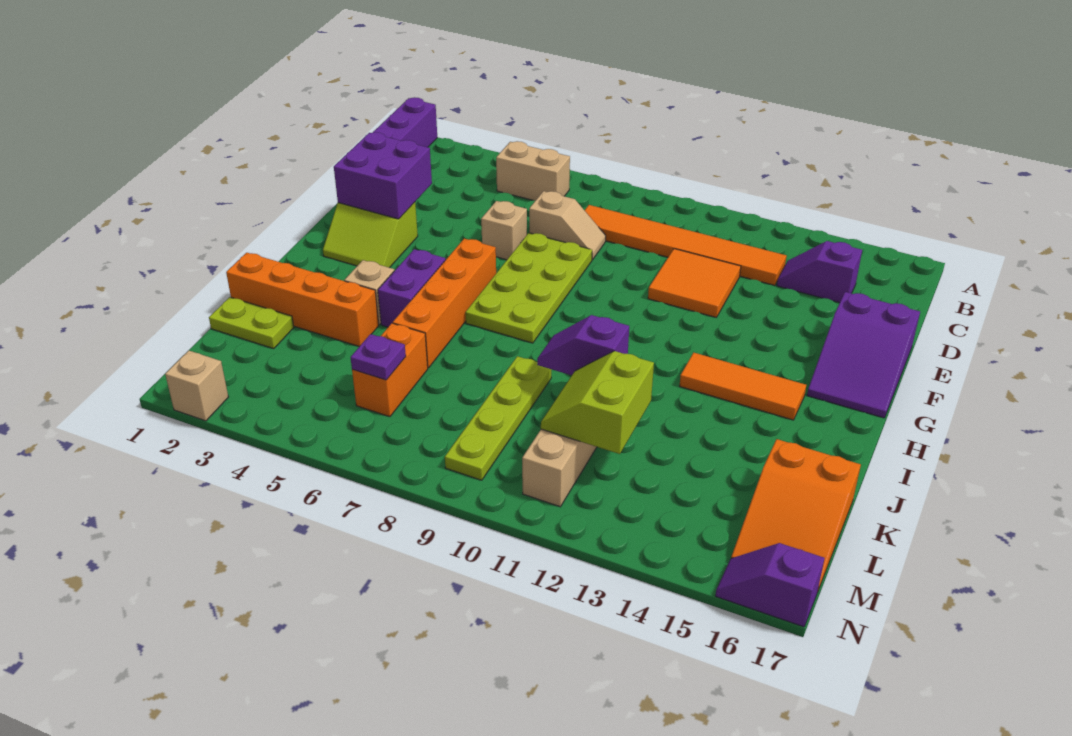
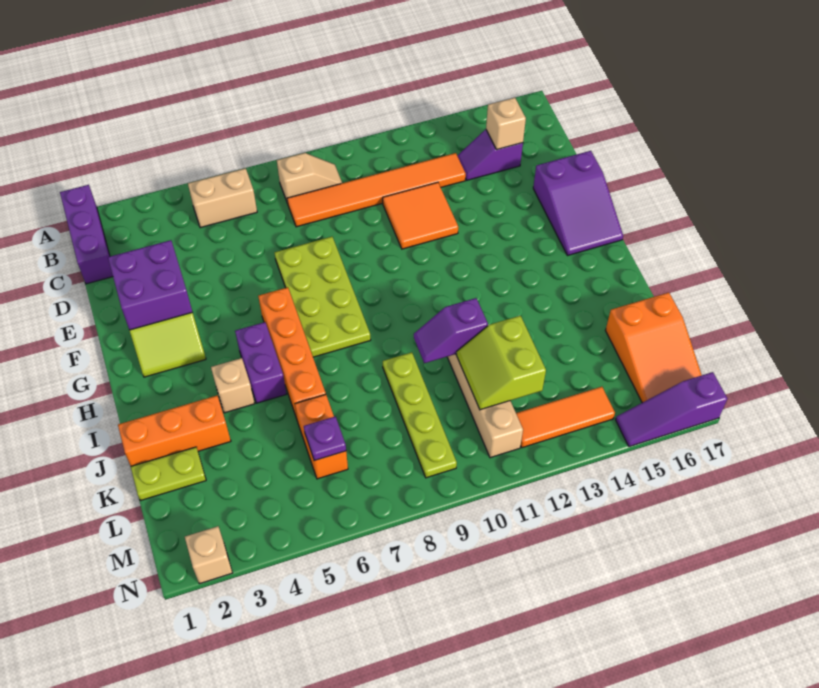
tan 1x2 slope [529,191,606,260] -> tan 1x2 slope moved to [277,153,342,203]
tan 1x1 brick [481,201,527,260] -> tan 1x1 brick moved to [486,98,526,150]
orange 1x3 tile [680,353,806,420] -> orange 1x3 tile moved to [516,387,615,448]
orange 1x4 brick [226,253,379,347] -> orange 1x3 brick [118,396,231,466]
purple 1x2 slope [715,543,824,627] -> purple 1x3 slope [616,372,727,447]

